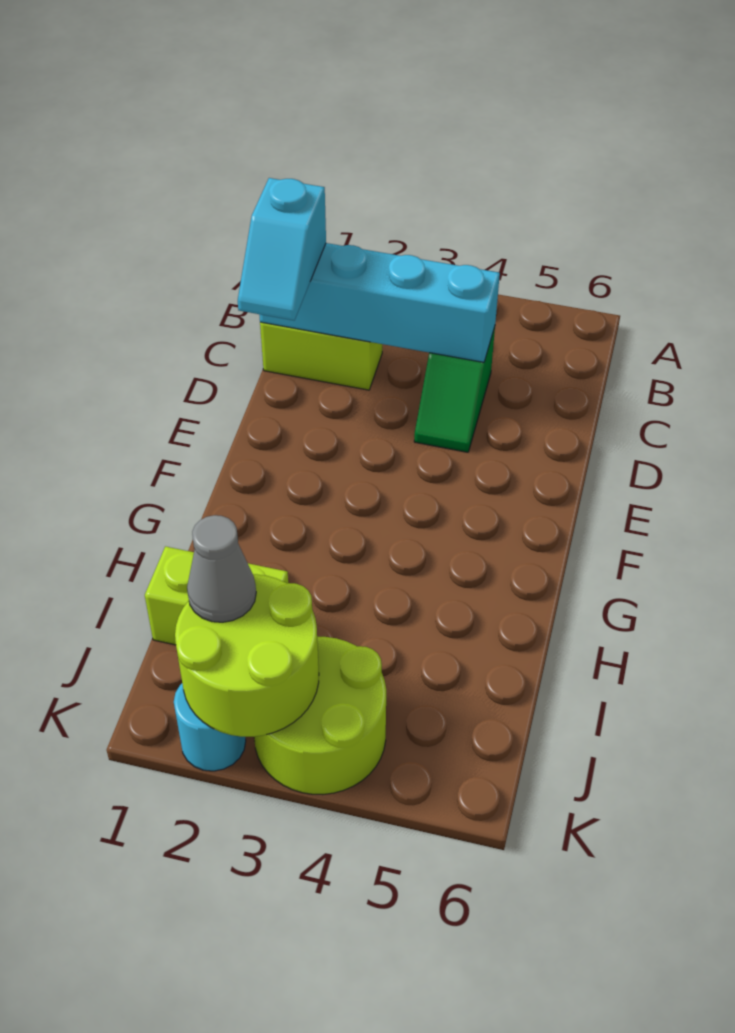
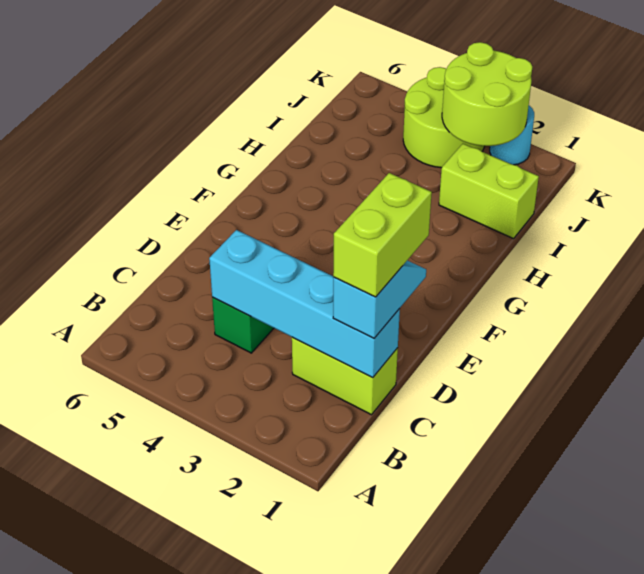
none -> lime 1x2 brick [333,173,432,297]
grey 1x1 cone [187,515,256,622] -> none

